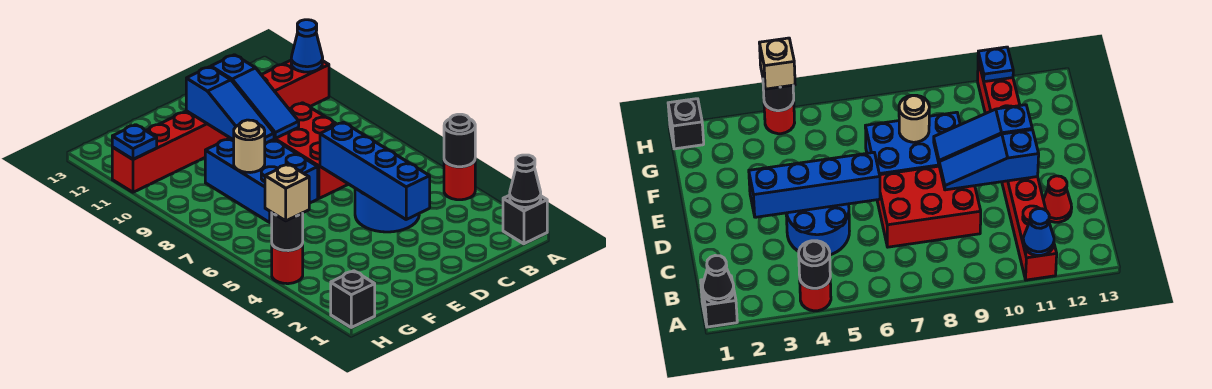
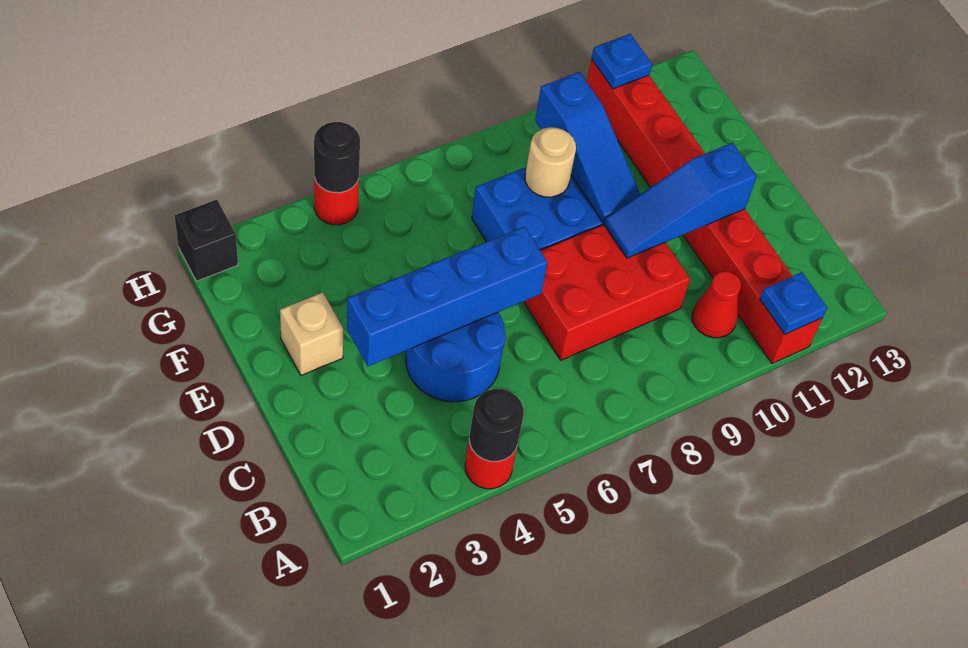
black 1x1 brick [503,195,547,244] -> none
black 1x1 cone [510,155,541,207] -> none
blue 1x1 cone [291,20,323,72] -> blue 1x1 plate [760,272,827,334]
red 1x1 cone [1043,176,1072,222] -> red 1x1 cone moved to [692,271,741,338]
blue 1x3 slope [186,67,274,143] -> blue 1x3 slope turned to [535,72,640,222]
tan 1x1 brick [265,164,309,221] -> tan 1x1 brick moved to [280,292,344,375]

